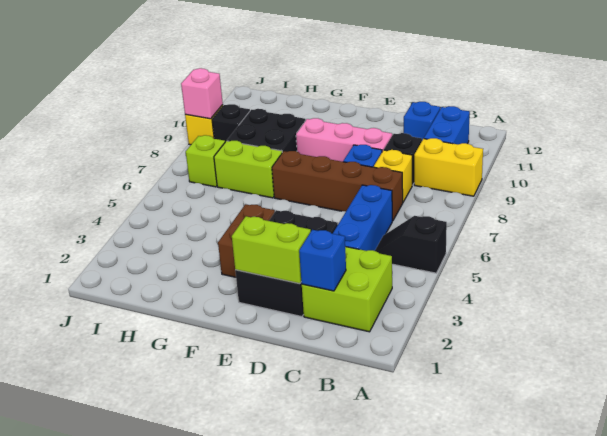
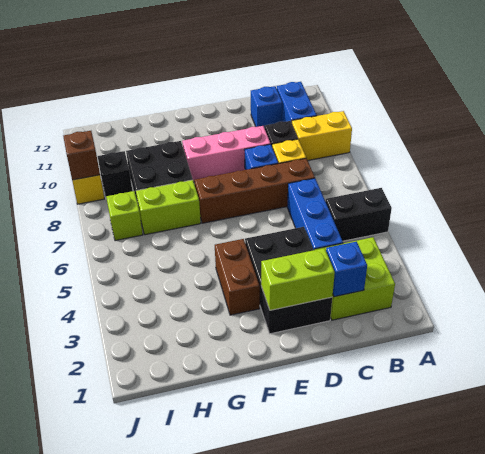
black 1x2 slope [375,216,447,273] -> black 1x2 brick [325,188,392,241]
pink 1x1 brick [181,68,223,119] -> brown 1x1 brick [63,131,100,180]

